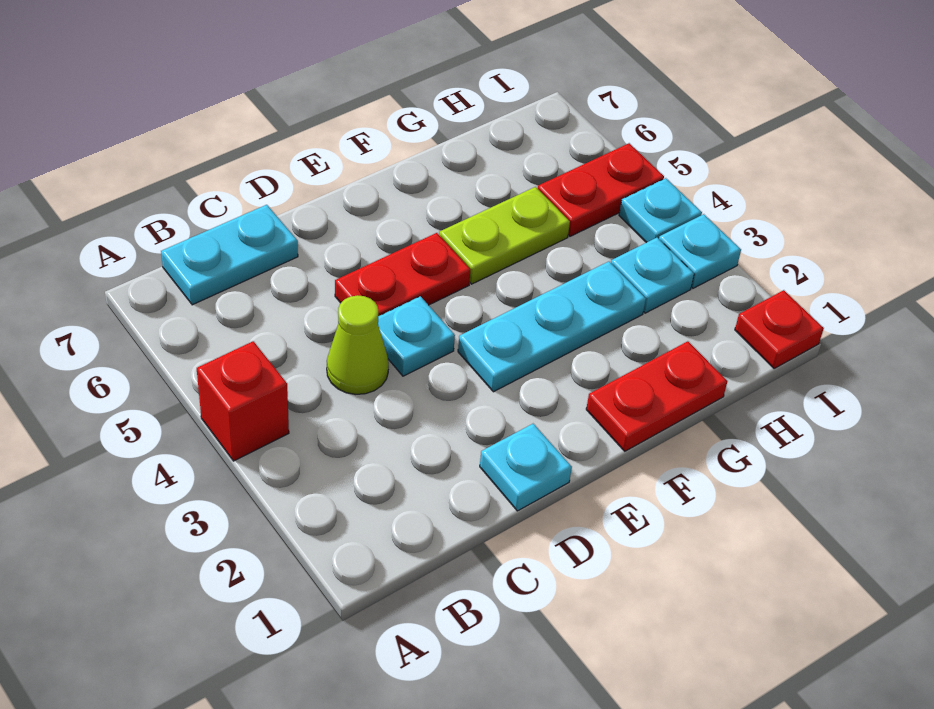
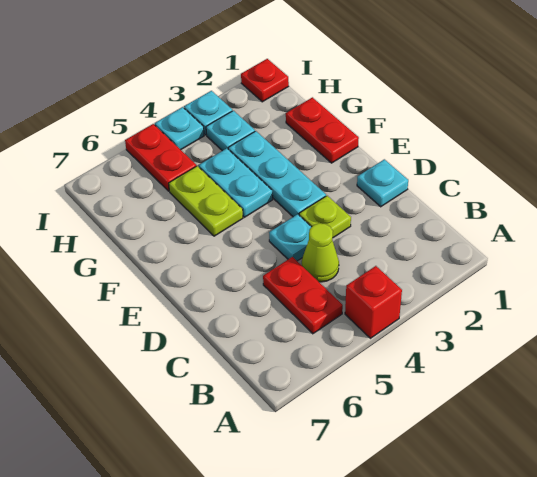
cyan 1x2 plate [161,205,298,305] -> cyan 1x2 plate moved to [199,148,273,217]
none -> lime 1x1 plate [299,196,351,238]
red 1x2 plate [335,233,471,316] -> red 1x2 plate moved to [263,257,343,334]

